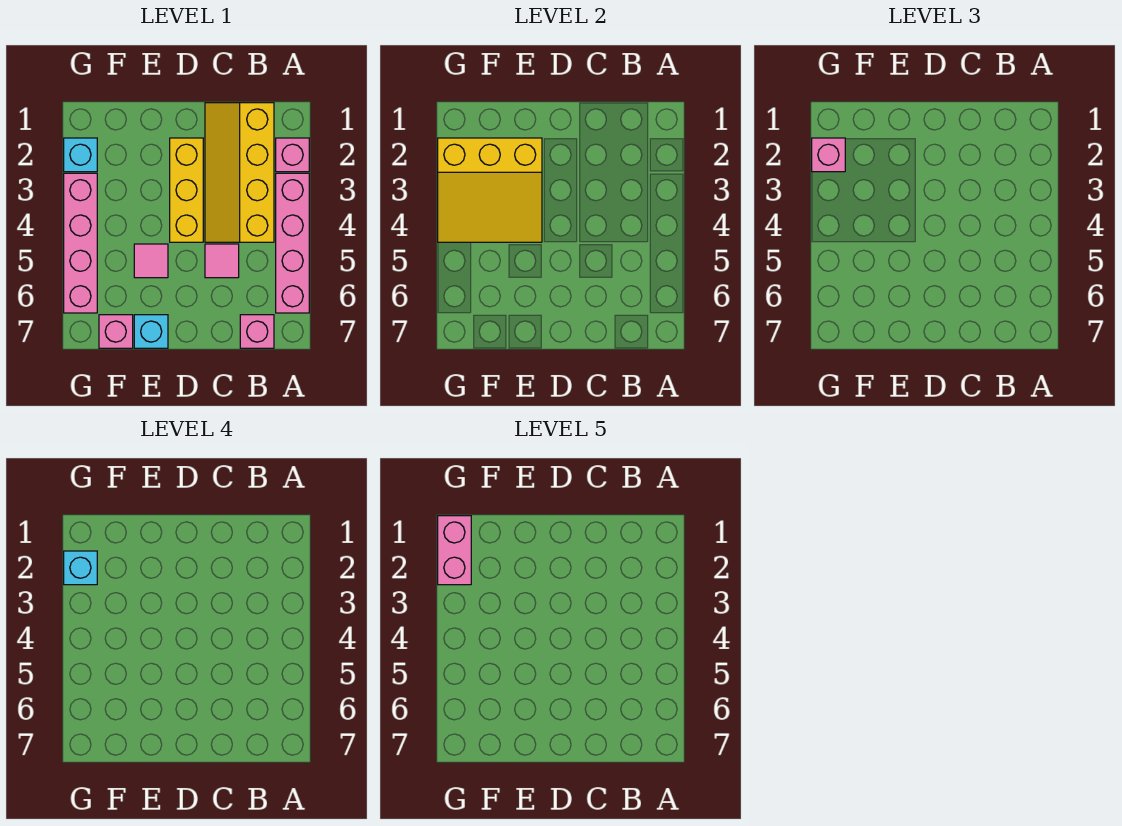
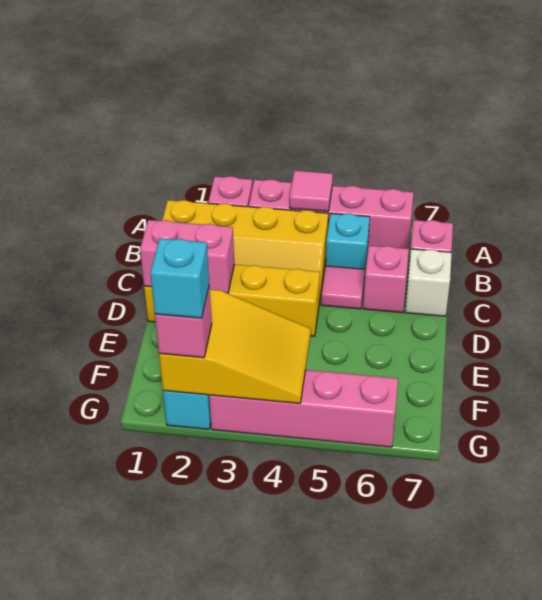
none -> white 1x1 brick [405,249,452,316]
yellow 1x3 brick [170,138,203,242] -> yellow 1x4 brick [144,264,320,336]
yellow 3x3 slope [438,138,542,242] -> yellow 2x3 slope [159,289,311,403]
pink 1x1 tile [134,244,168,278] -> pink 1x1 tile moved to [290,171,333,211]
cyan 1x1 brick [134,315,168,348] -> cyan 1x1 brick moved to [326,213,370,270]
pink 1x1 brick [99,315,133,348] -> pink 1x1 brick moved to [363,246,409,313]
pink 1x2 brick [438,516,471,585] -> pink 1x2 brick moved to [140,220,234,293]

